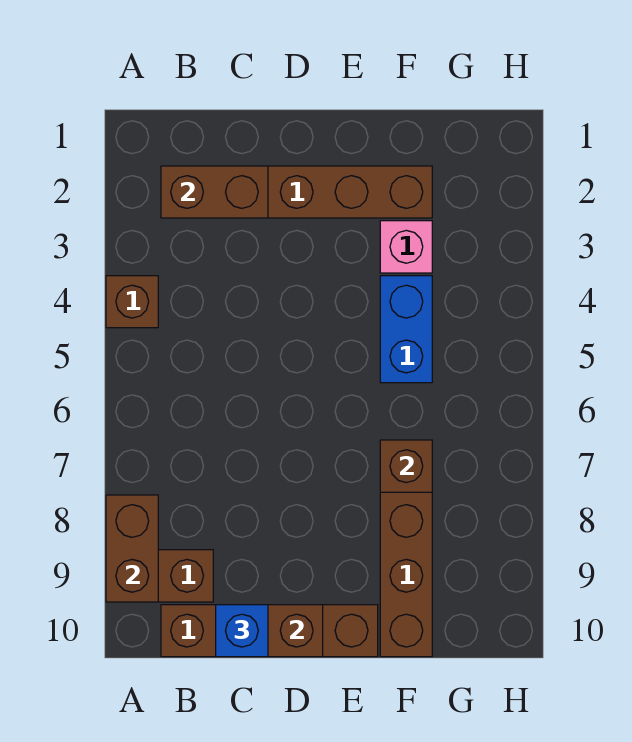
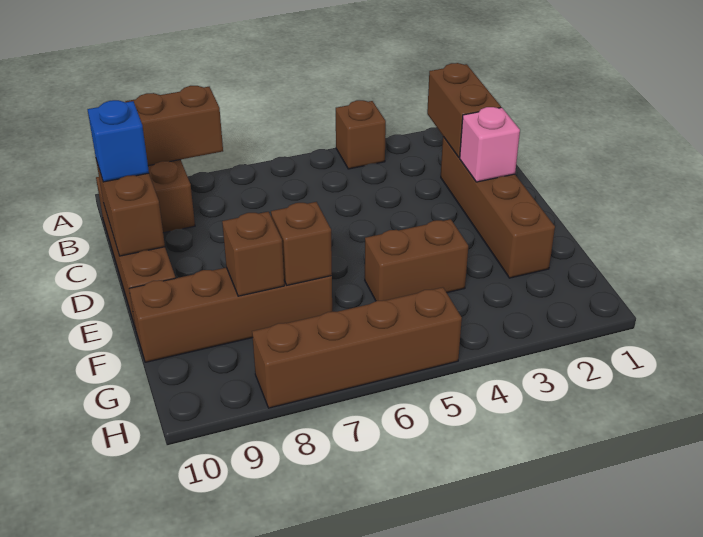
pink 1x1 brick [380,221,432,273] -> pink 1x1 brick moved to [460,107,520,182]
blue 1x2 brick [380,276,432,383] -> brown 1x2 brick [365,219,468,301]
none -> brown 1x1 brick [222,212,284,296]
none -> brown 1x4 brick [252,287,462,408]

